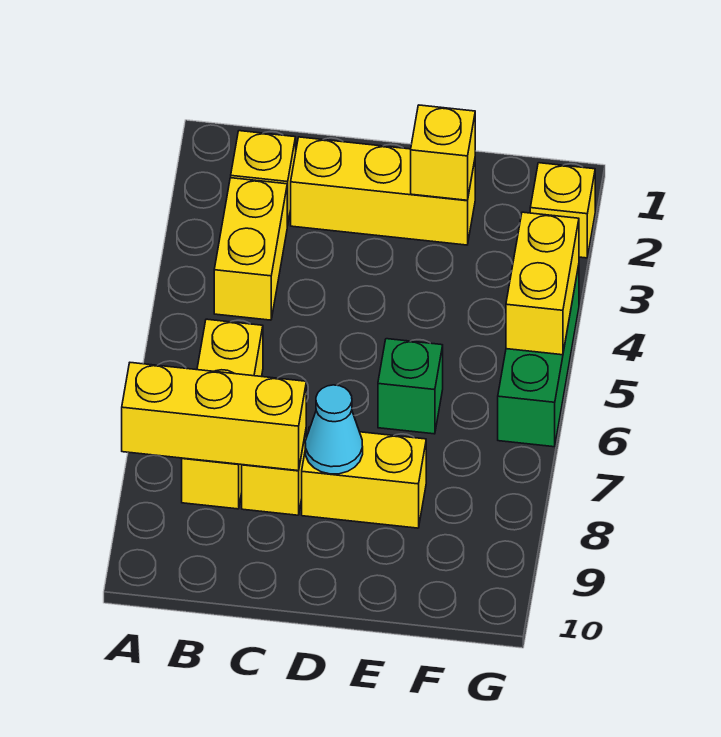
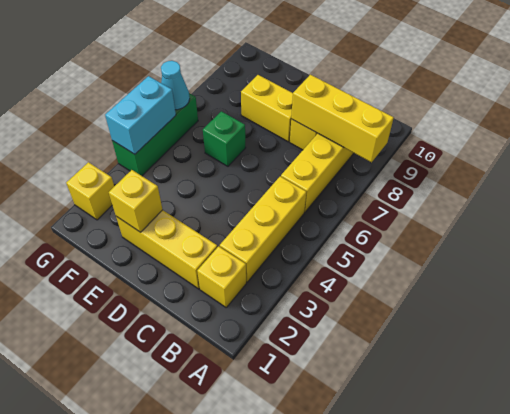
yellow 1x2 brick [214,178,287,320] -> yellow 1x3 brick [220,176,306,282]
cyan 1x1 cone [305,385,363,474] -> cyan 1x1 cone moved to [161,61,190,110]
yellow 1x2 brick [506,212,579,355] -> cyan 1x2 brick [105,76,176,154]

